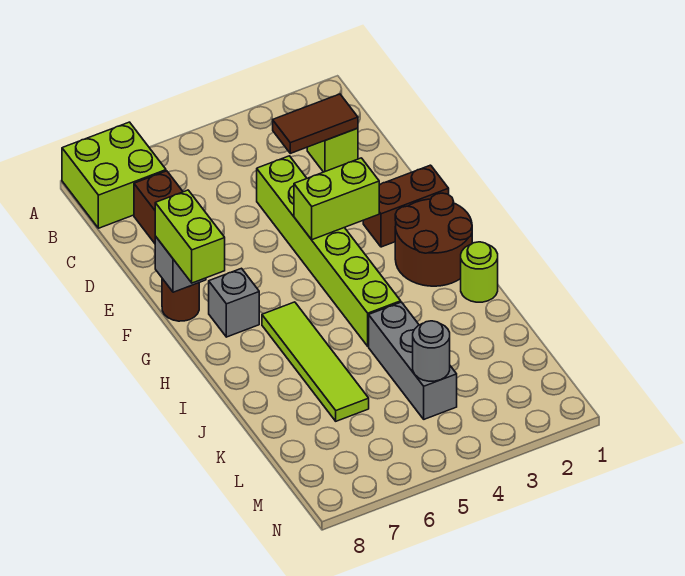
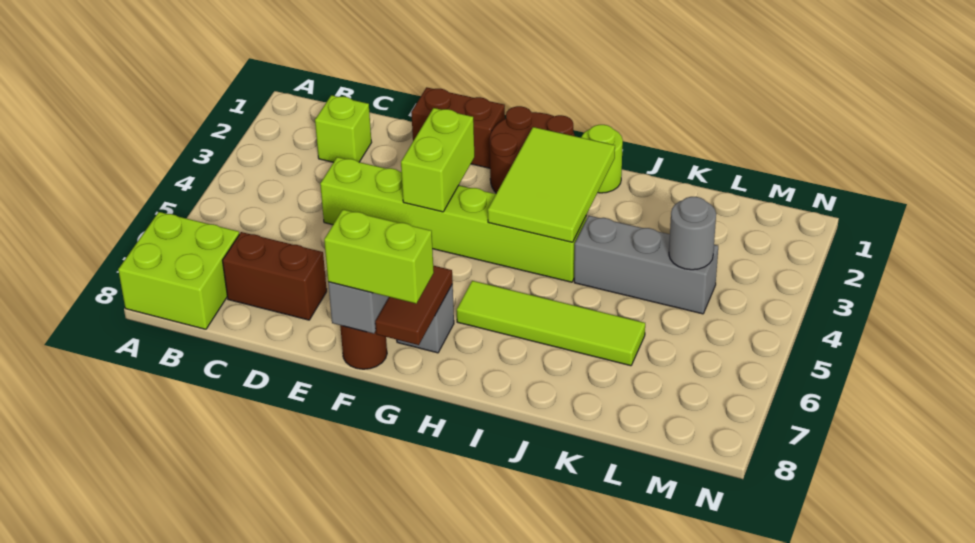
brown 1x2 tile [273,94,358,153] -> brown 1x2 tile moved to [375,266,453,345]
brown 1x2 brick [363,165,449,247] -> brown 1x2 brick turned to [411,87,505,168]
none -> lime 2x3 tile [488,127,615,242]

